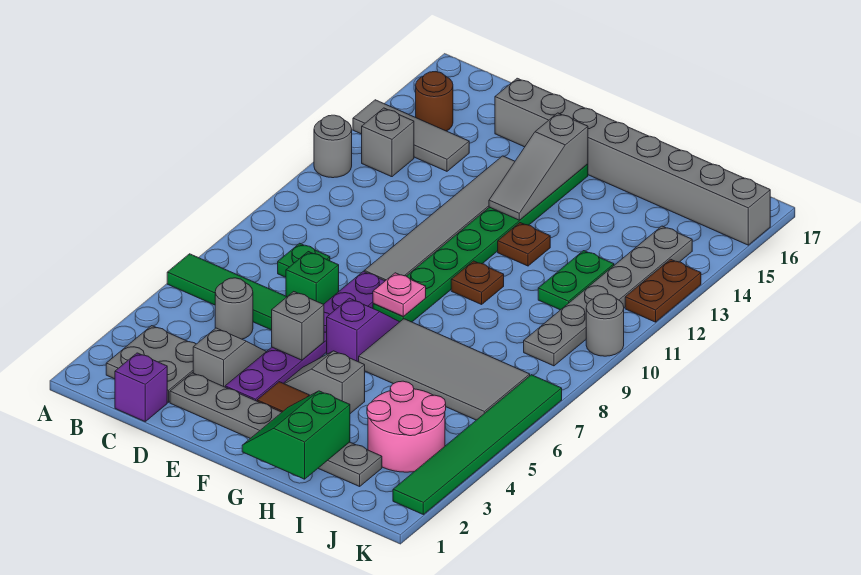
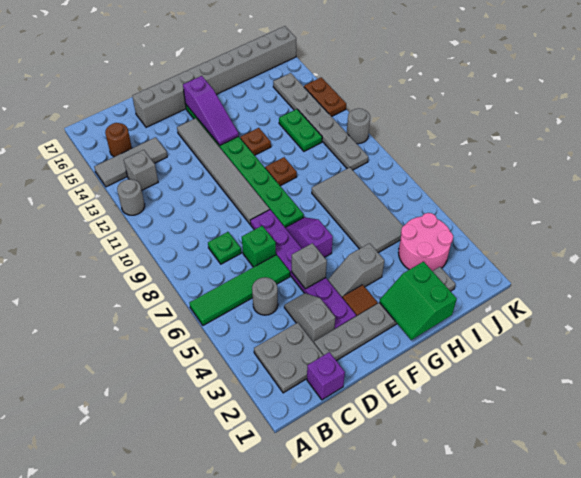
pink 1x1 plate [373,273,426,317] -> none
grey 1x3 slope [489,113,588,220] -> purple 1x3 slope [183,76,239,145]
grey 2x4 tile [359,319,530,420] -> grey 2x4 tile turned to [312,167,403,253]
green 1x6 tile [393,375,562,514] -> none

